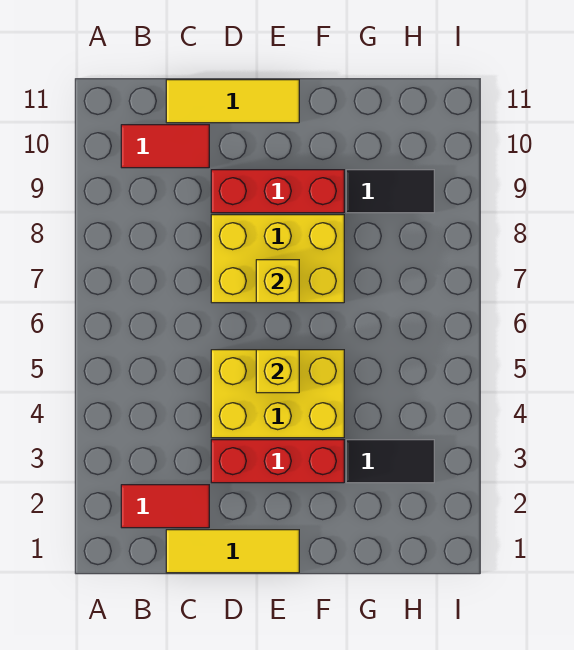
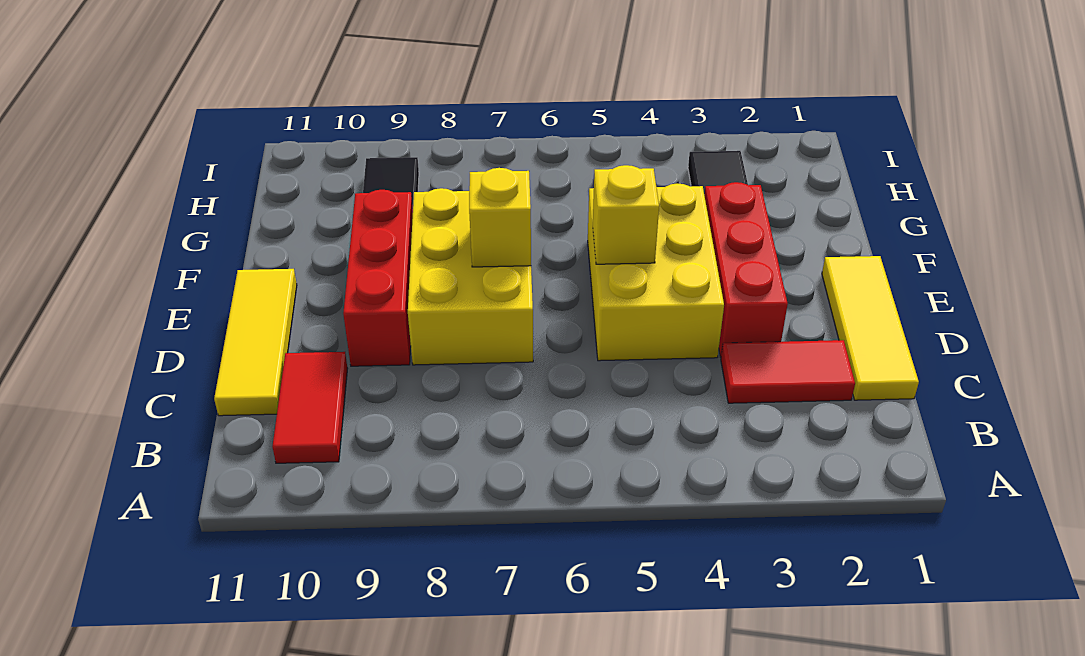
red 1x2 tile [121,485,209,528] -> red 1x2 tile turned to [721,340,855,403]

